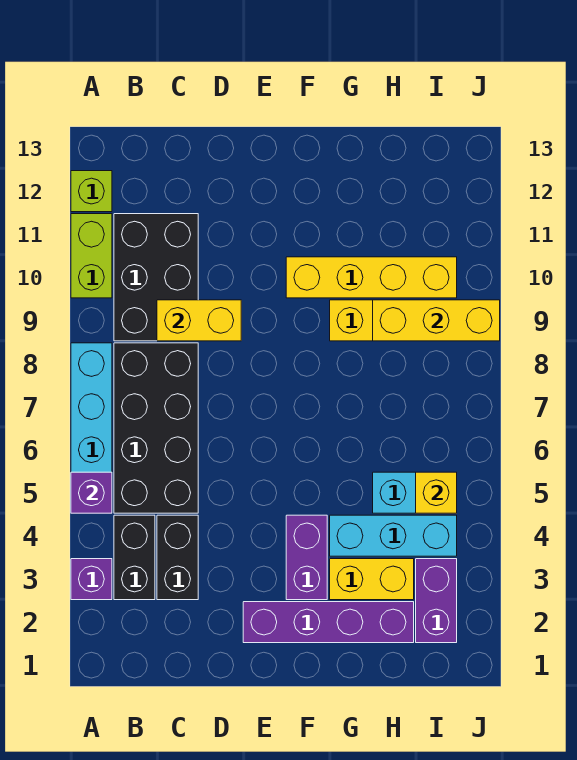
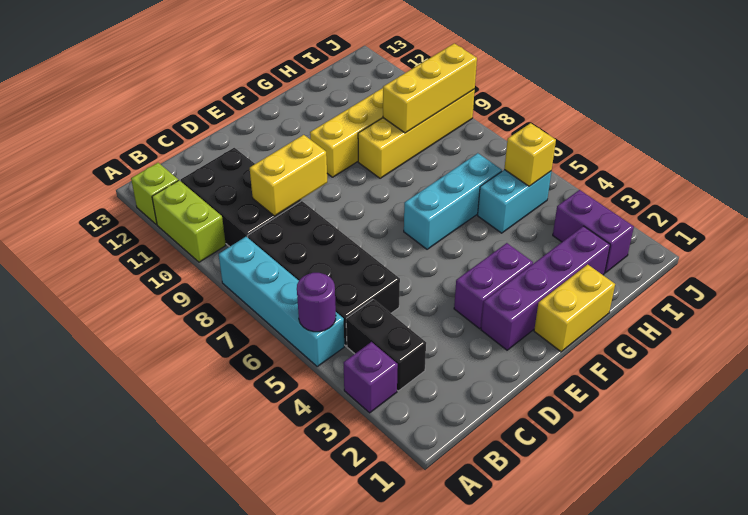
purple 1x1 brick [71,472,112,513] -> purple 1x1 round brick [297,273,336,332]
black 1x2 brick [157,515,198,600] -> none
purple 1x2 brick [286,515,327,600] -> purple 1x2 brick turned to [454,243,533,329]
yellow 1x2 brick [330,559,414,600] -> yellow 1x2 brick moved to [534,264,615,352]
cyan 1x3 brick [330,515,457,556] -> cyan 1x3 brick moved to [404,153,502,249]

